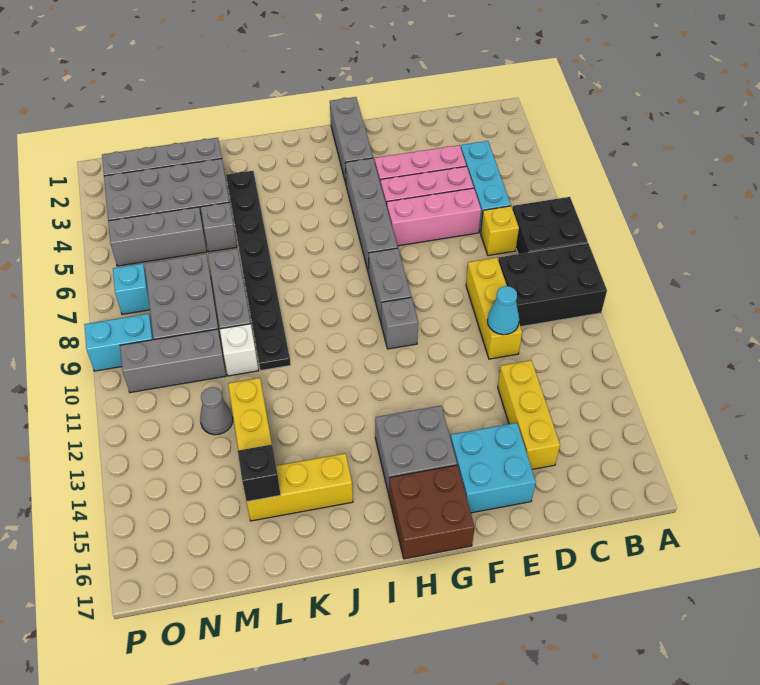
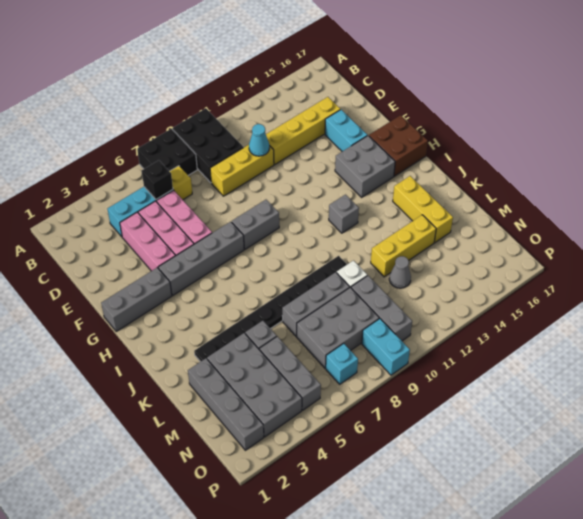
yellow 1x3 brick [498,360,560,469] -> yellow 1x4 brick [266,97,340,164]
cyan 2x2 brick [451,423,536,513] -> cyan 1x2 brick [325,110,367,151]
grey 1x1 brick [381,298,418,349] -> grey 1x1 brick moved to [329,195,359,233]
black 1x1 brick [238,445,281,502] -> black 1x1 brick moved to [142,160,173,199]

